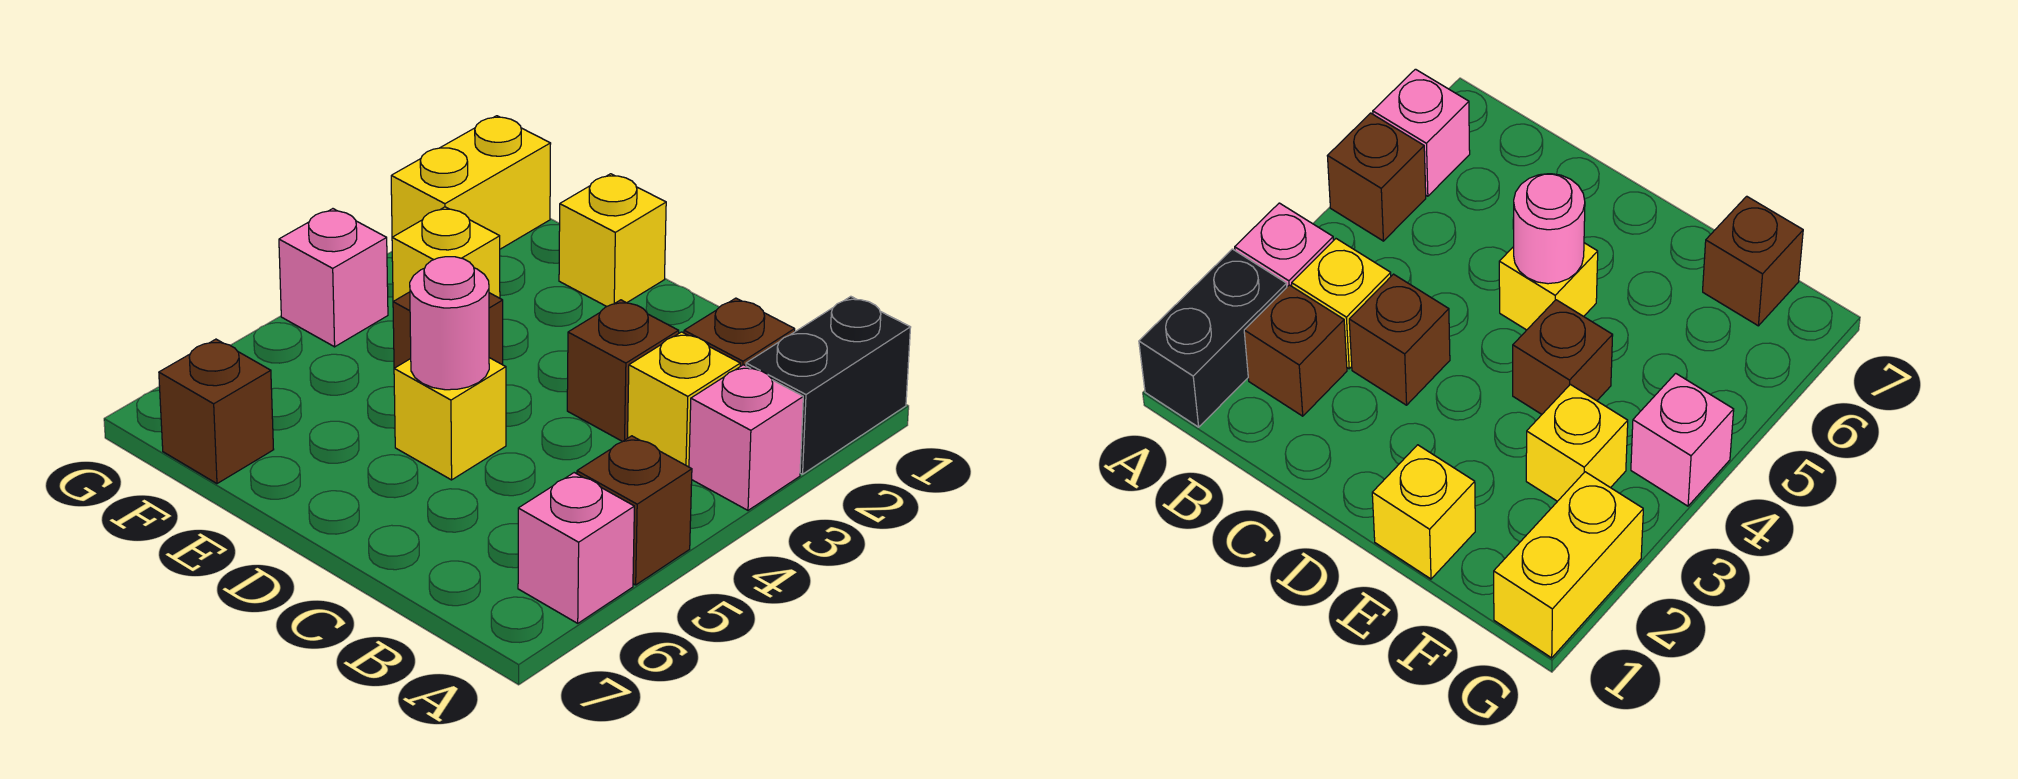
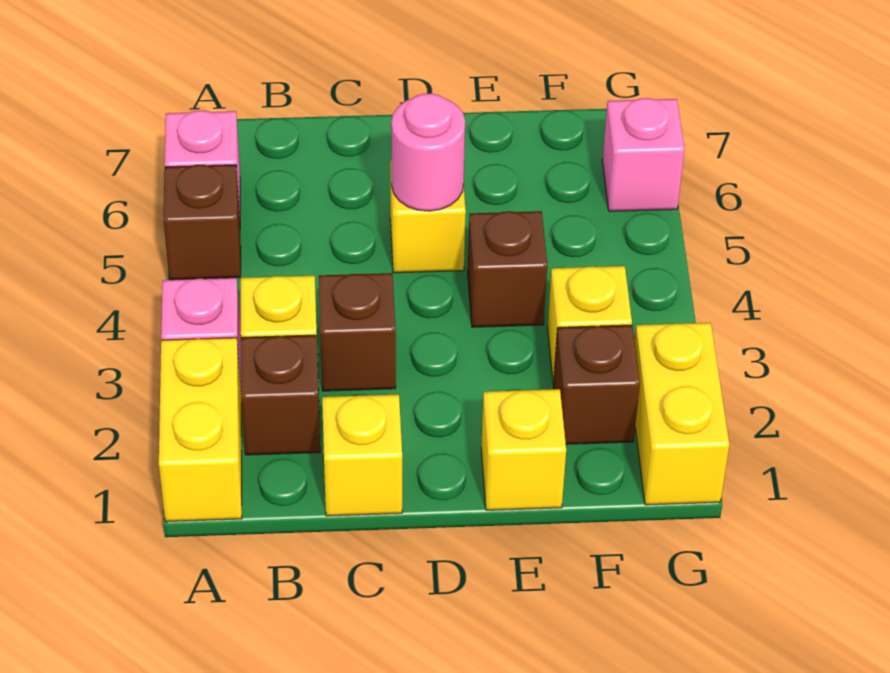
black 1x2 brick [746,296,911,474] -> yellow 1x2 brick [159,338,242,522]
none -> yellow 1x1 brick [322,394,402,516]
brown 1x1 brick [159,339,274,484] -> brown 1x1 brick moved to [553,325,640,444]
pink 1x1 brick [279,209,388,347] -> pink 1x1 brick moved to [602,98,685,211]

